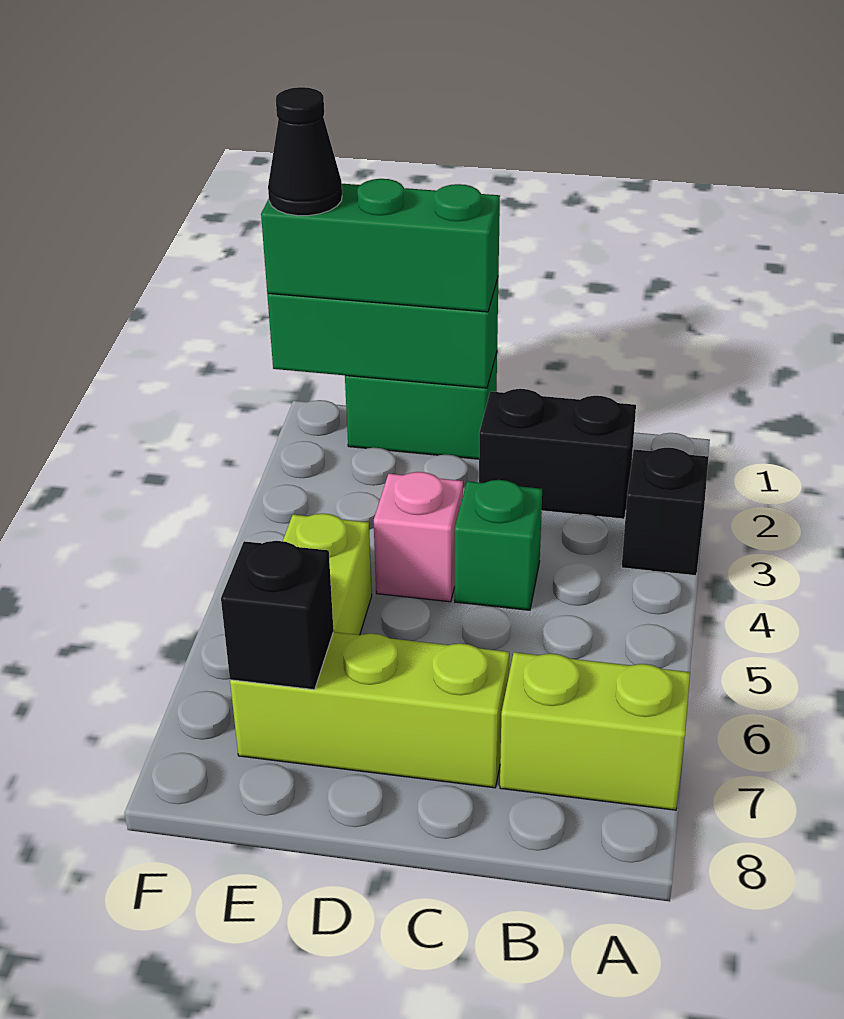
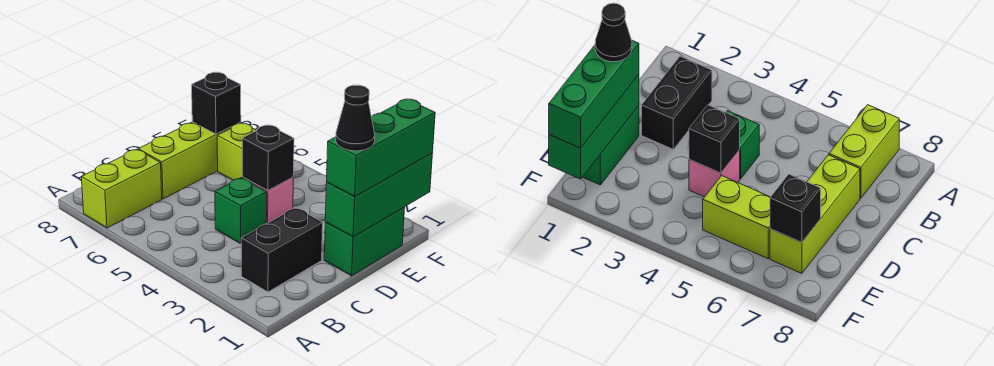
black 1x1 brick [622,448,709,576] -> black 1x1 brick moved to [242,125,294,190]
black 1x1 cone [268,87,342,216] -> black 1x1 cone moved to [336,85,375,151]

